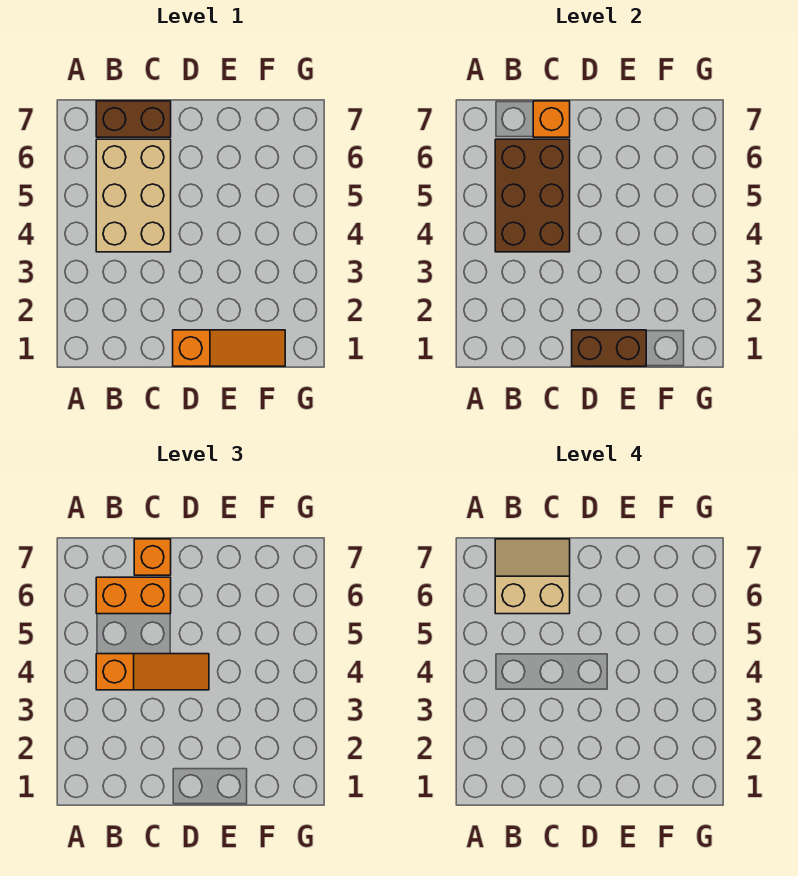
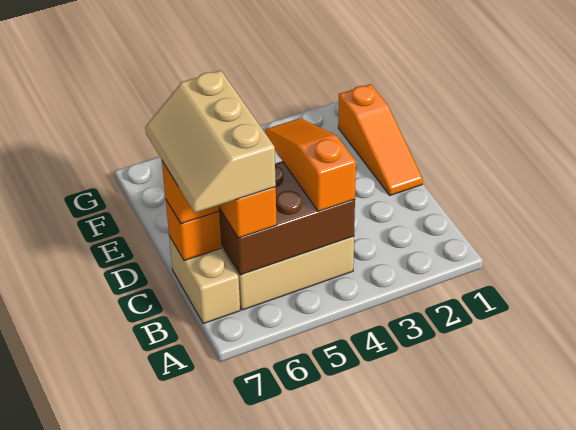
tan 2x2 slope [495,539,570,614] -> tan 2x3 slope [145,71,276,213]
brown 1x2 brick [96,101,171,137] -> tan 1x2 brick [169,236,240,324]
orange 1x3 slope [173,330,285,366] -> orange 1x3 slope turned to [338,84,423,195]
brown 1x2 brick [572,330,646,366] -> none

